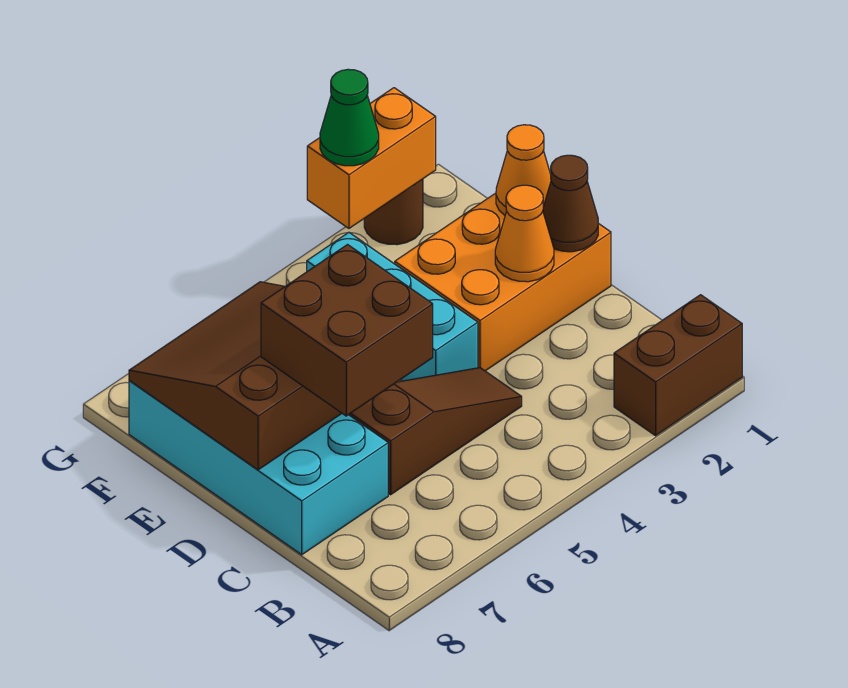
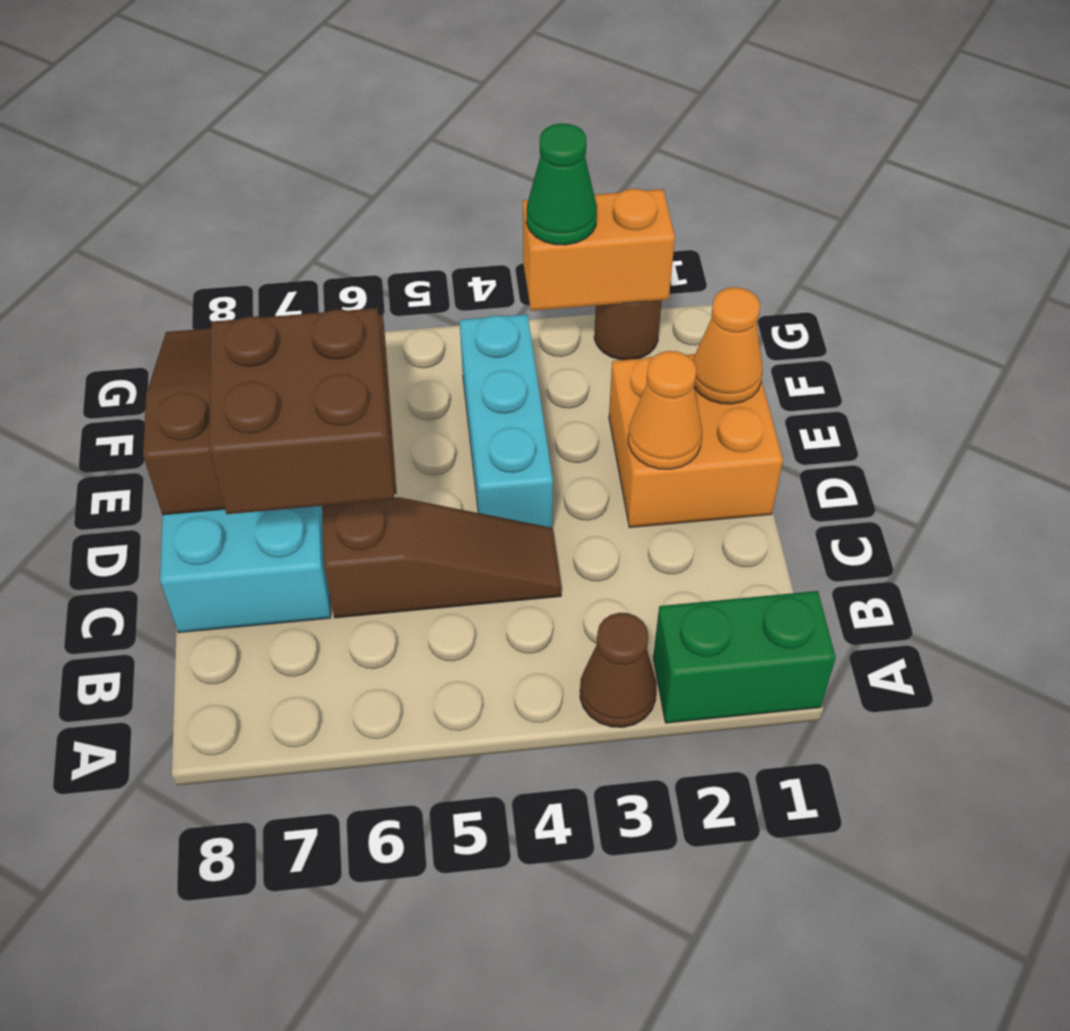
brown 1x2 brick [614,295,742,436] -> green 1x2 brick [653,591,836,723]
orange 2x3 brick [395,193,611,371] -> orange 2x2 brick [609,354,783,527]
brown 1x1 cone [543,155,598,252] -> brown 1x1 cone moved to [580,613,656,727]

